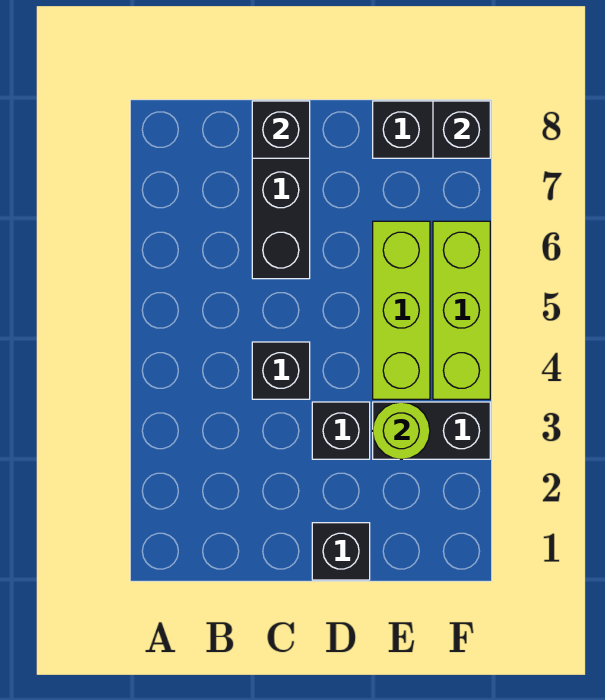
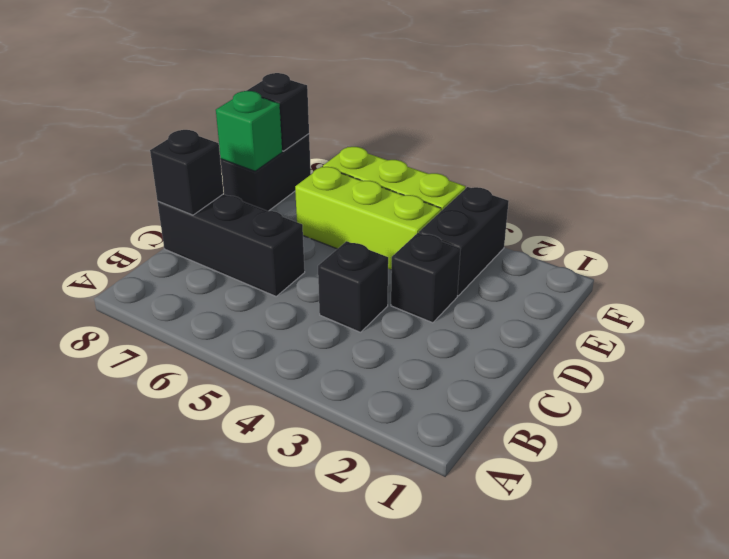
black 1x1 brick [312,523,370,580] -> none
lime 1x1 round brick [373,402,430,459] -> none
none -> green 1x1 brick [216,91,282,171]

